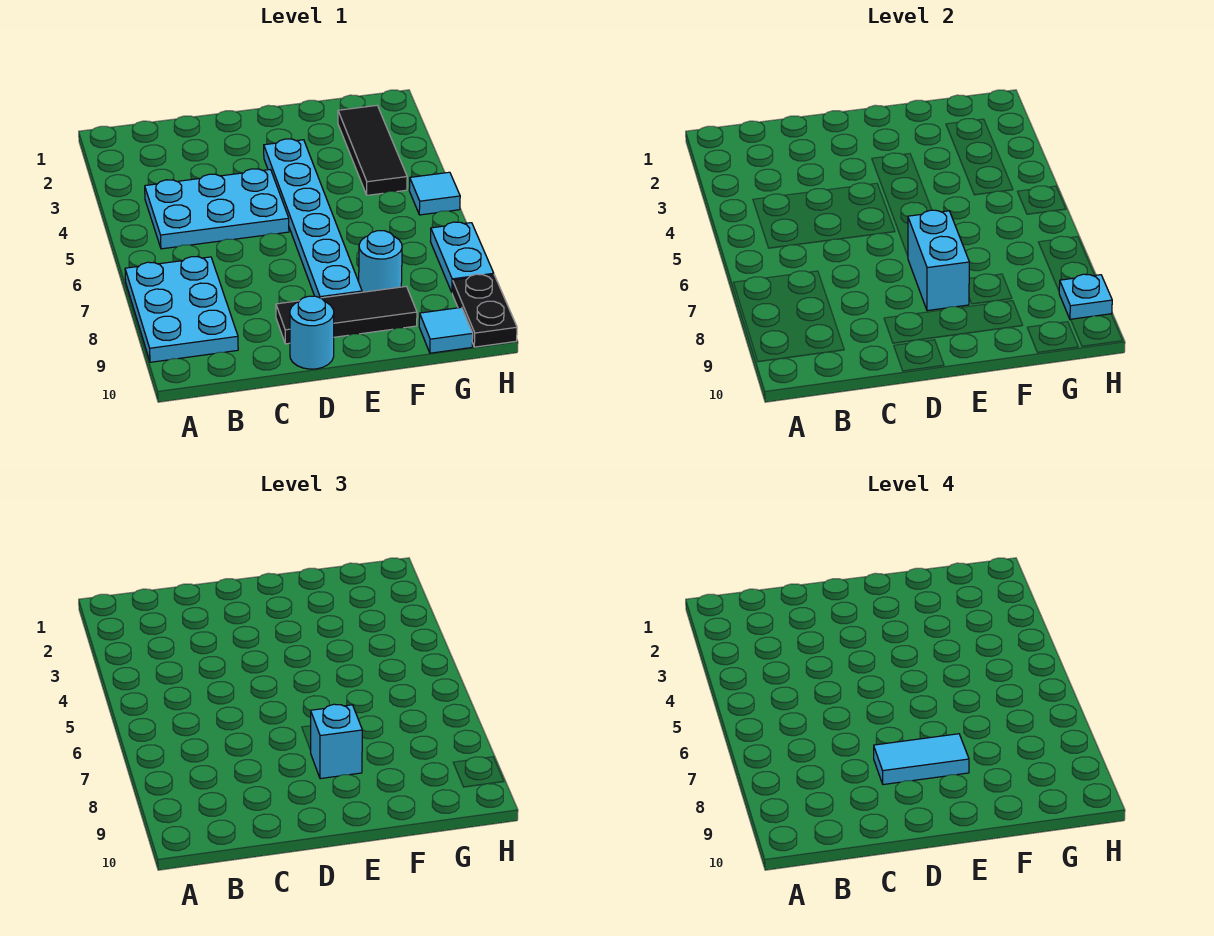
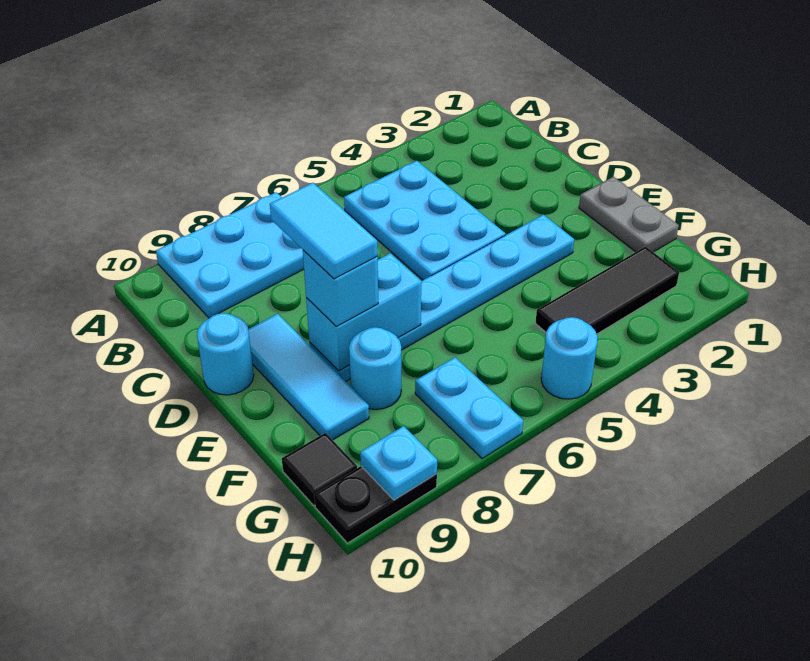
black 1x3 tile [276,286,417,344] -> cyan 1x3 tile [248,314,369,440]
none -> grey 1x2 plate [579,177,679,252]
cyan 1x1 tile [419,307,473,353] -> black 1x1 tile [282,433,357,505]
cyan 1x1 tile [409,172,460,215] -> cyan 1x1 round brick [541,317,598,399]
cyan 1x2 plate [430,222,494,292] -> cyan 1x2 plate turned to [415,357,523,459]

